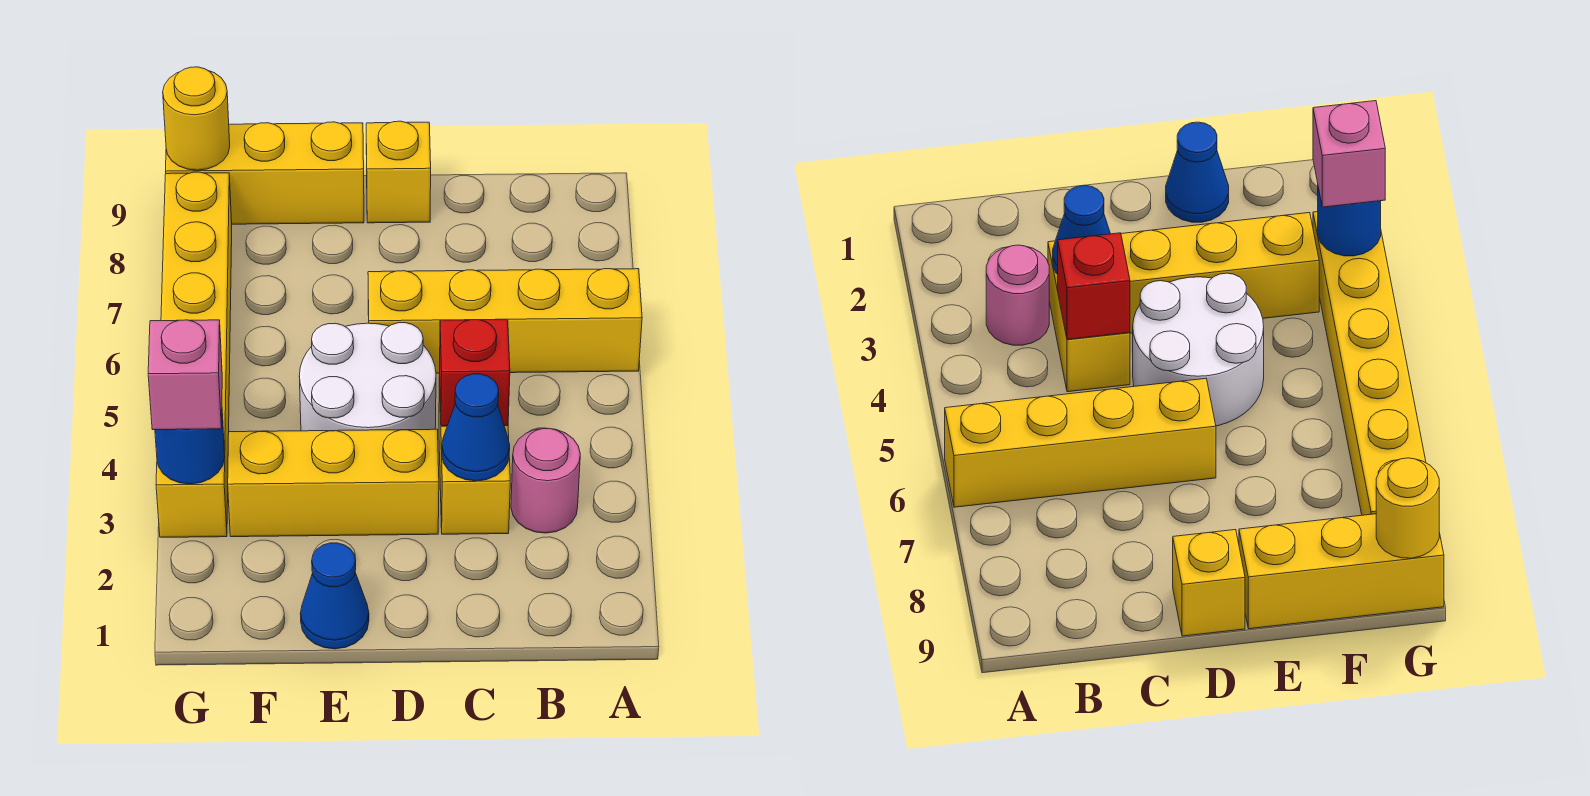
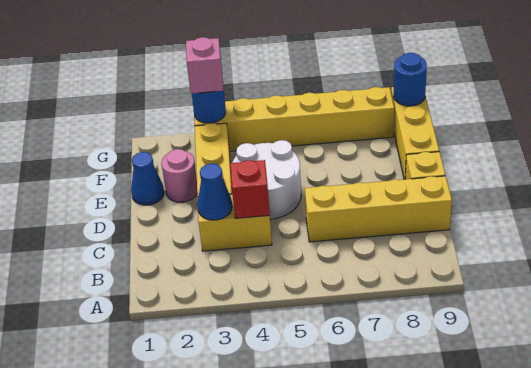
yellow 1x4 brick [368,269,642,373] -> yellow 1x4 brick turned to [305,176,452,242]
pink 1x1 round brick [511,428,580,533] -> pink 1x1 round brick moved to [161,149,197,202]
yellow 1x1 round brick [163,67,230,170] -> blue 1x1 round brick [394,53,427,106]

